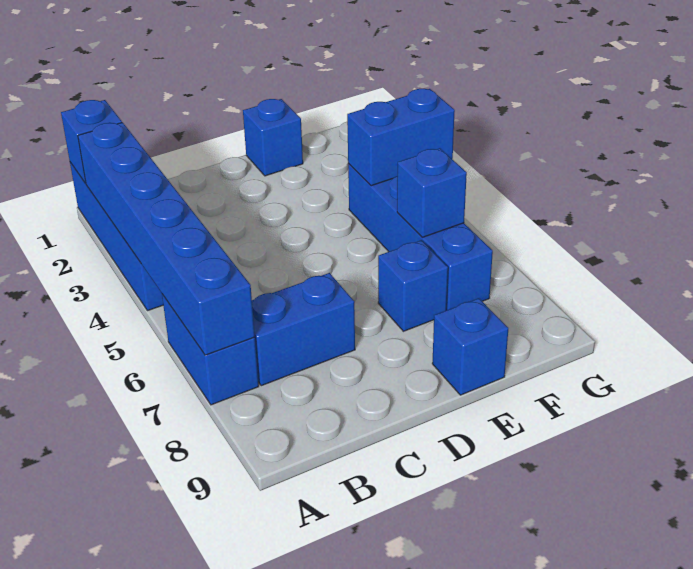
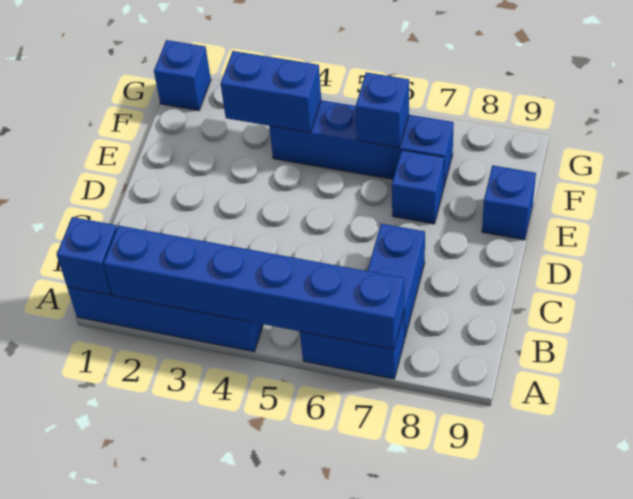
blue 1x1 brick [243,99,303,176] -> blue 1x1 brick moved to [154,40,211,111]
blue 1x2 brick [347,89,455,186] -> blue 1x2 brick turned to [221,51,321,132]

